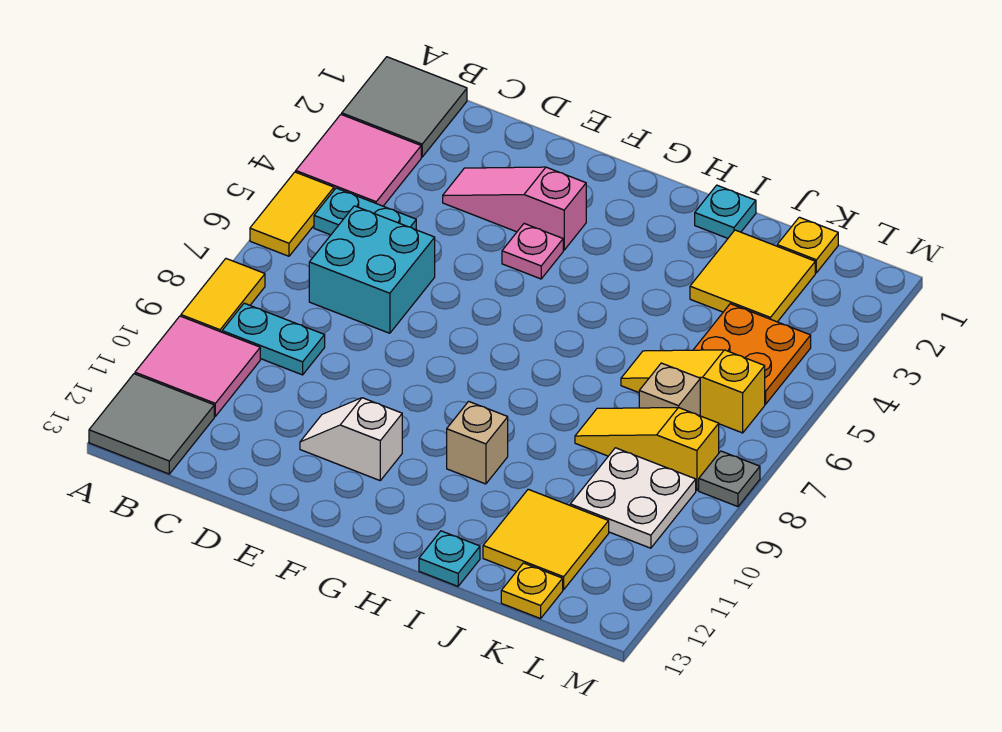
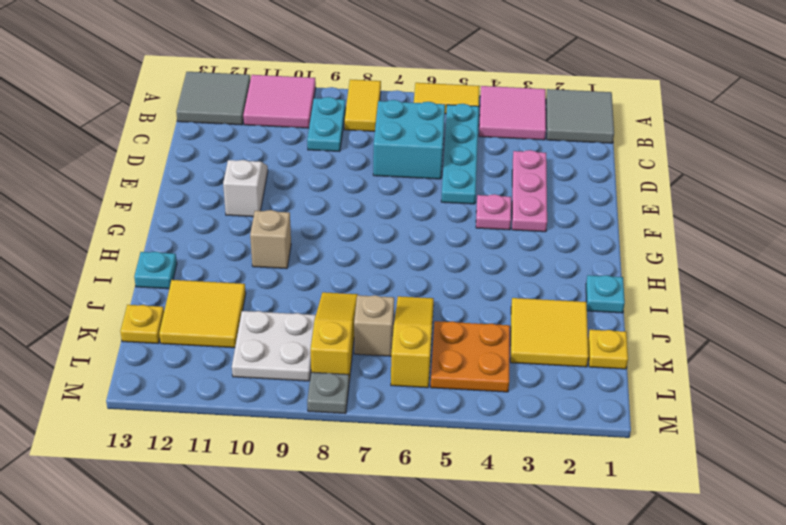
yellow 1x2 tile [181,259,265,332] -> yellow 1x2 tile turned to [344,80,381,131]
cyan 1x2 plate [314,188,416,235] -> cyan 1x4 plate [441,104,479,204]
pink 1x3 slope [443,167,586,250] -> pink 1x3 plate [512,150,547,232]

